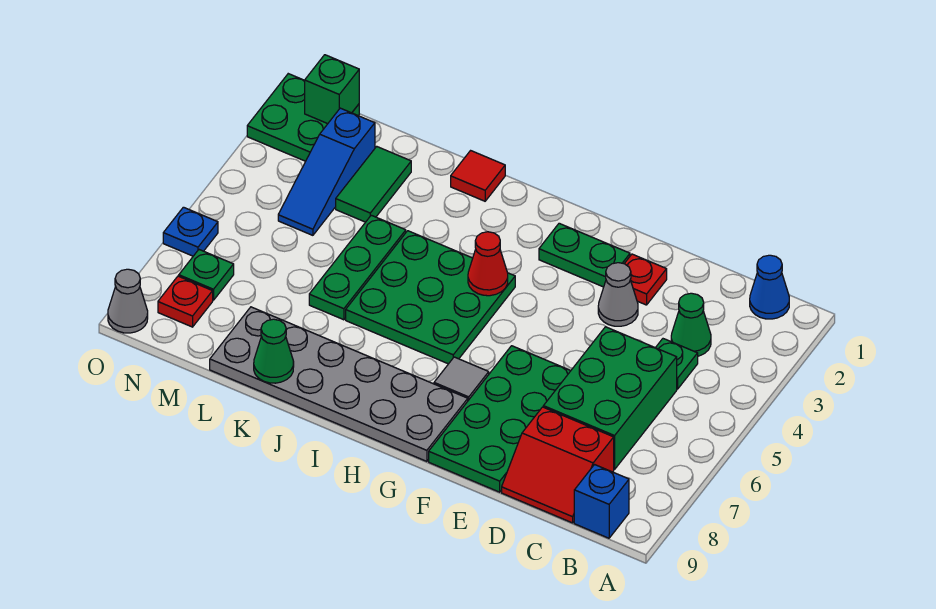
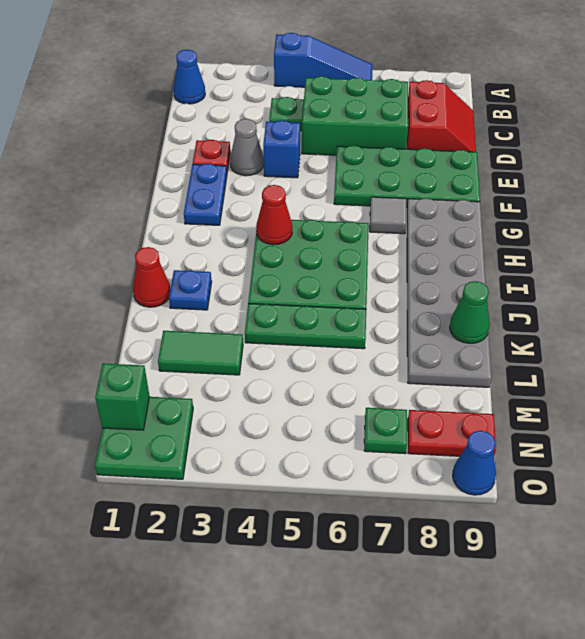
blue 1x1 brick [574,465,629,538] -> blue 1x1 brick moved to [263,120,300,178]
green 1x1 cone [671,293,711,356] -> none
green 1x2 plate [539,223,630,287] -> blue 1x2 plate [184,164,227,225]
red 1x1 tile [451,151,505,201] -> red 1x1 cone [133,247,170,307]
blue 1x3 slope [278,108,375,235] -> blue 1x3 slope moved to [274,33,373,87]
red 1x1 plate [158,276,213,327] -> red 1x2 plate [408,410,496,456]
blue 1x1 plate [163,207,218,256] -> blue 1x1 plate moved to [169,270,212,310]
grey 1x1 cone [108,269,148,333] -> blue 1x1 cone [453,431,496,495]

